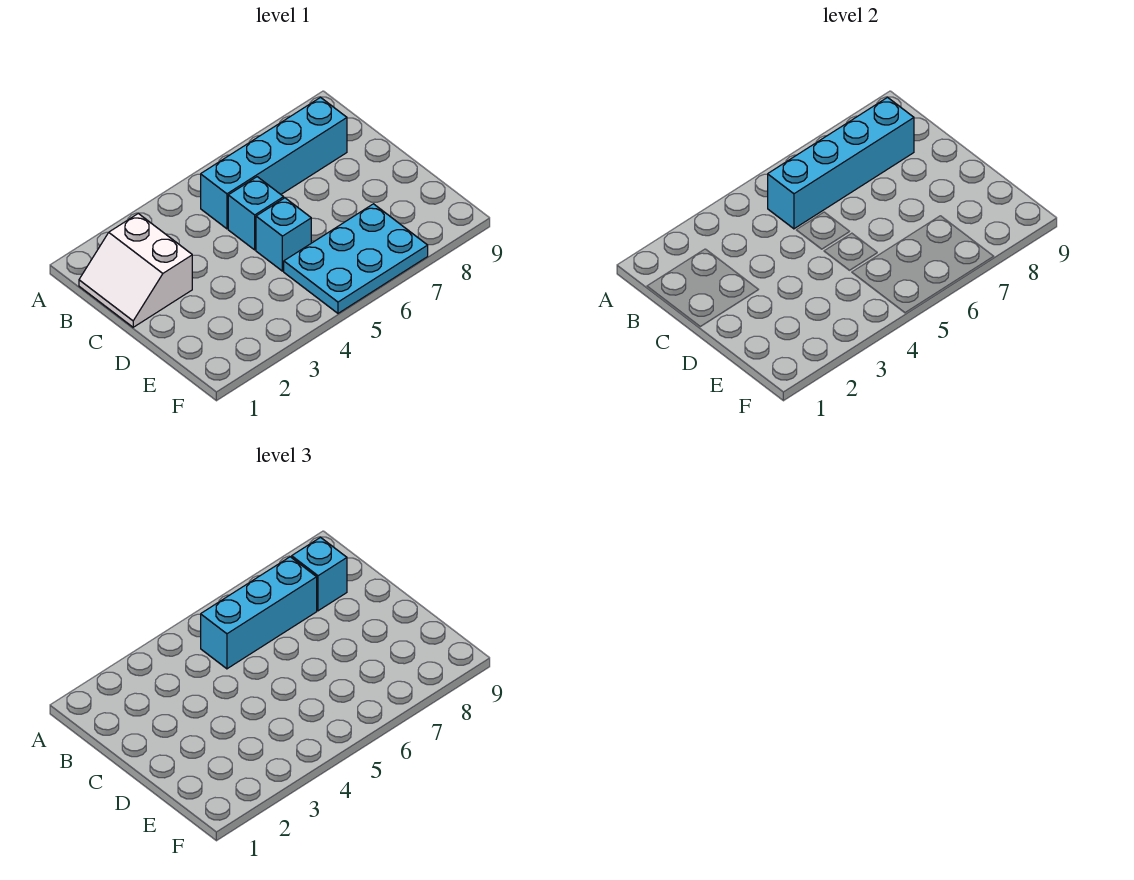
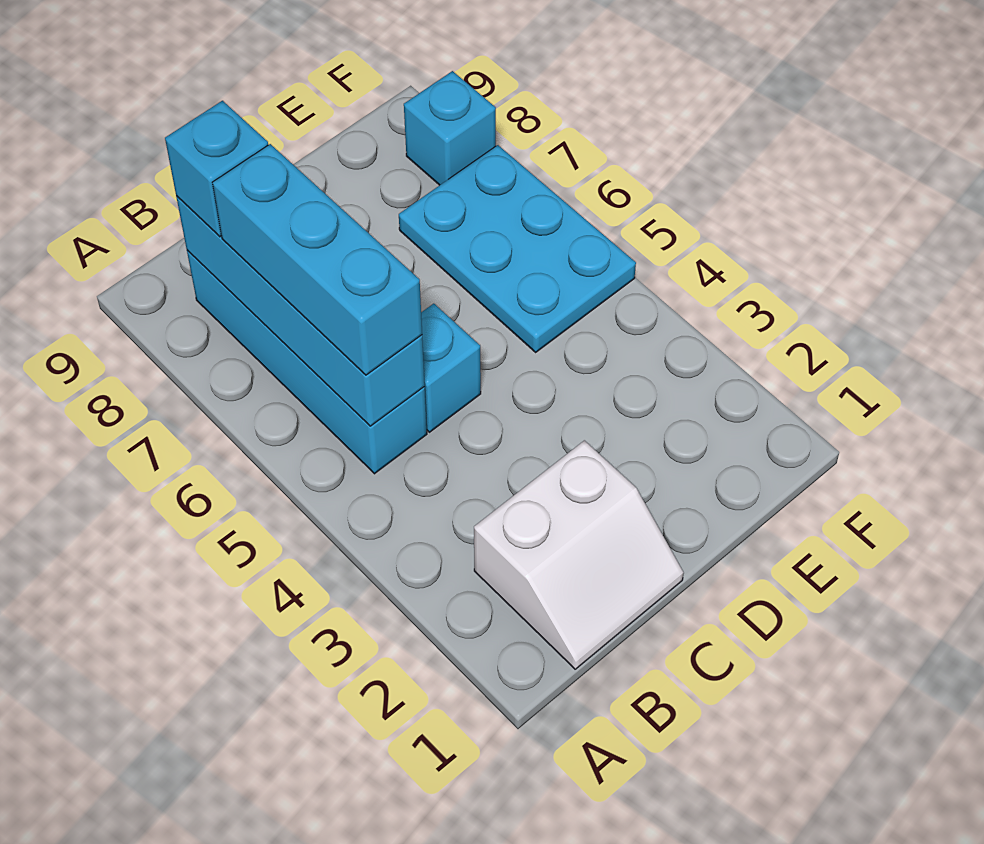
cyan 1x1 brick [256,198,311,271] -> cyan 1x1 brick moved to [404,71,496,185]

